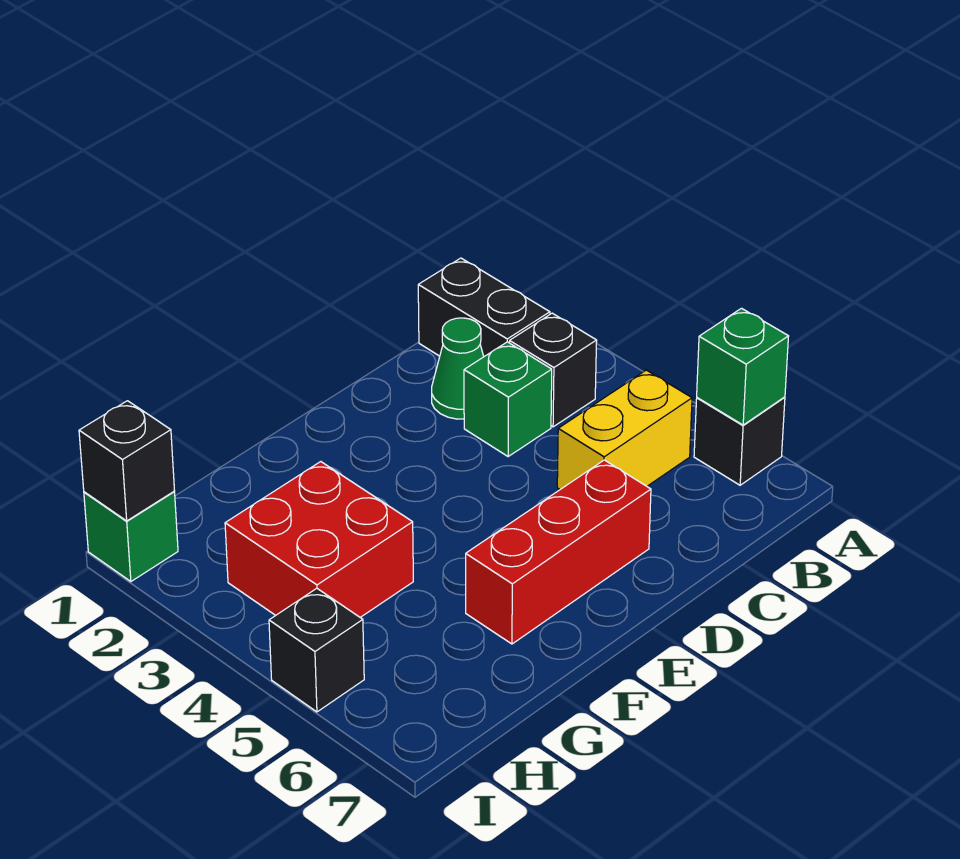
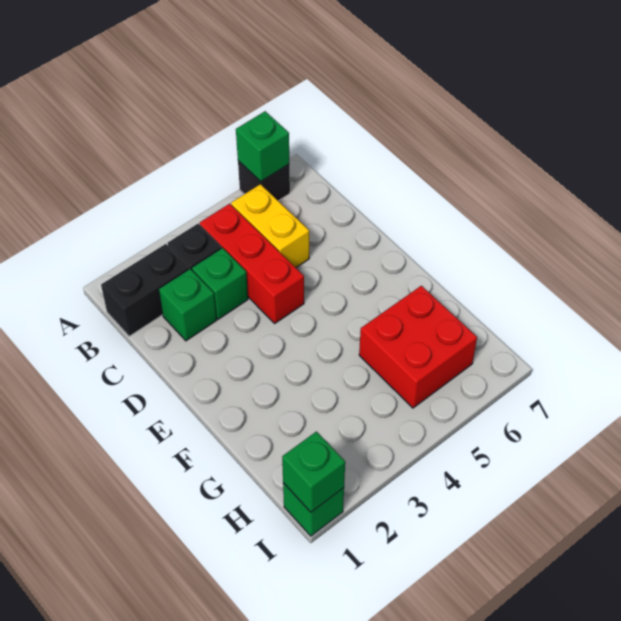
green 1x1 cone [432,318,484,419] -> green 1x1 brick [159,269,217,341]
red 1x3 brick [466,460,651,644] -> red 1x3 brick moved to [200,204,304,323]
red 2x2 brick [225,462,413,617] -> red 2x2 brick moved to [359,286,477,408]
black 1x1 brick [79,401,175,521] -> green 1x1 brick [282,432,345,512]
black 1x1 brick [269,588,364,712] -> none

